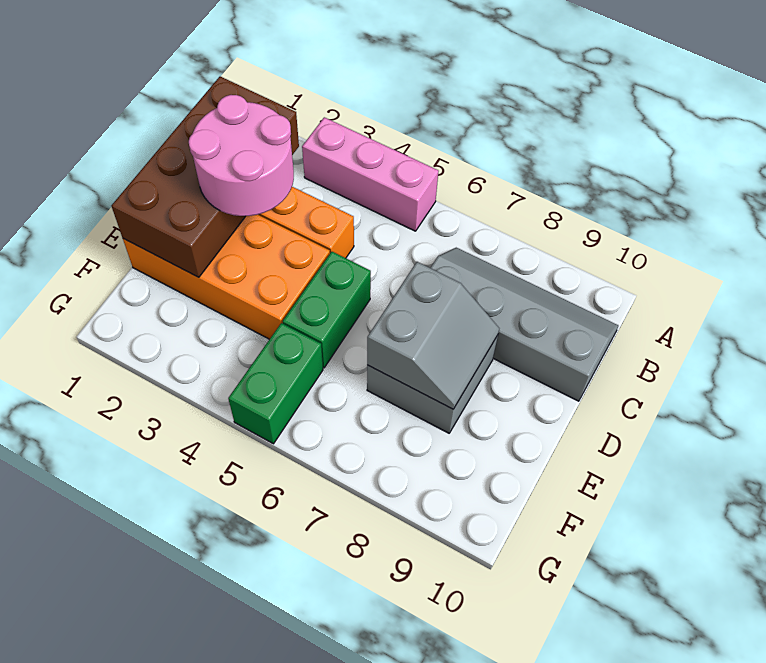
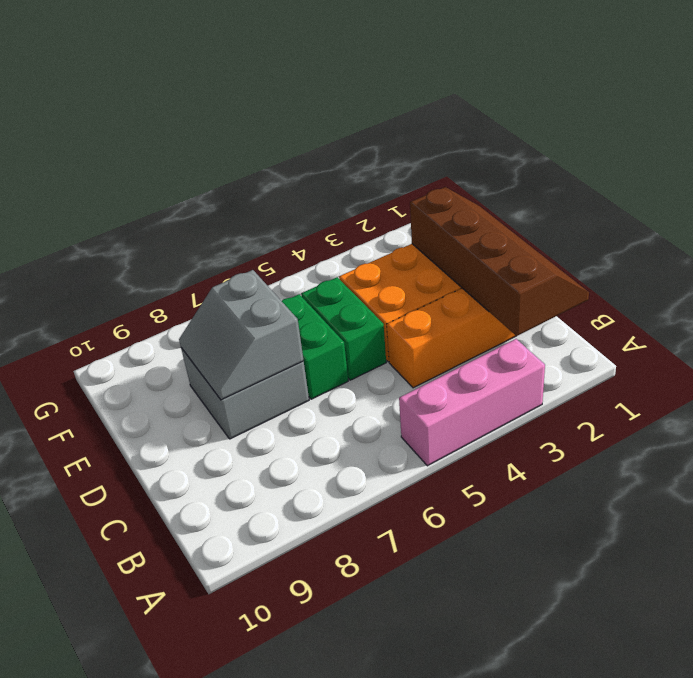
brown 2x4 brick [111,77,299,277] -> brown 2x4 slope [410,187,589,336]
grey 2x4 slope [431,248,618,401] -> none
pink 2x2 round brick [189,95,294,216] -> none
green 1x2 brick [228,323,323,444] -> green 1x2 brick moved to [282,294,348,399]

